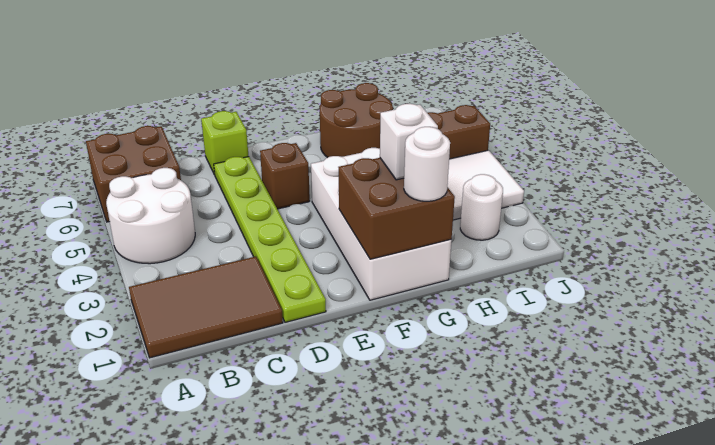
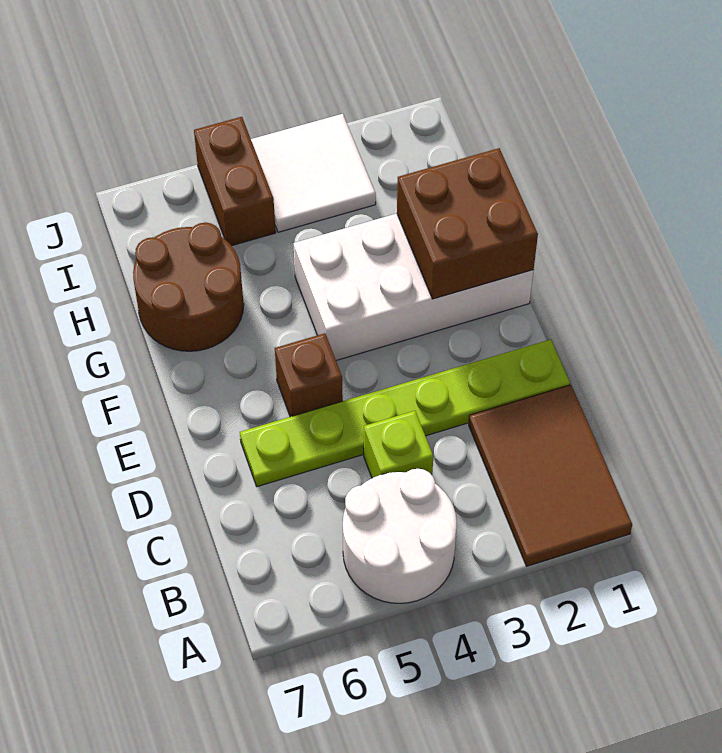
brown 2x2 brick [86,126,181,222] -> none
lime 1x1 brick [201,111,249,175] -> lime 1x1 brick moved to [364,411,433,478]
white 1x1 round brick [404,127,450,201] -> none
white 1x1 brick [380,104,438,180] -> none
white 1x1 round brick [460,174,503,240] -> none

